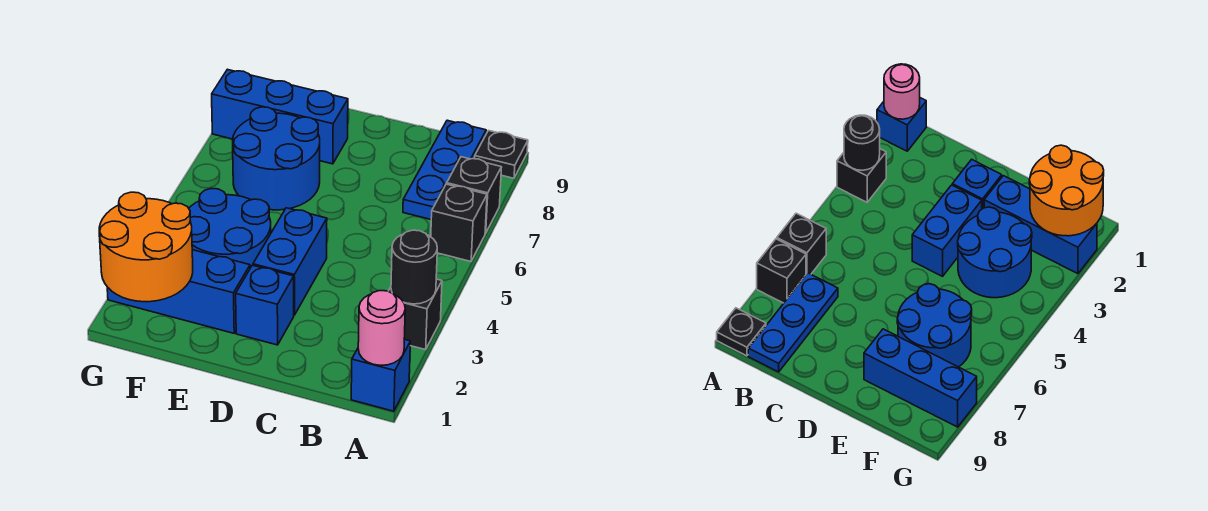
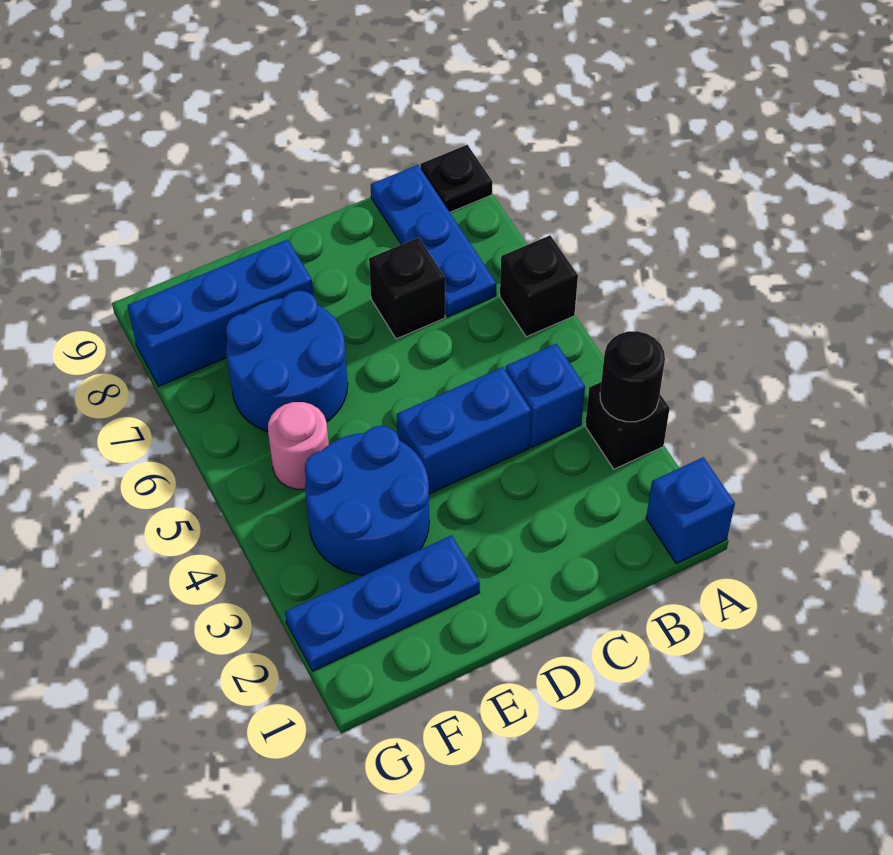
pink 1x1 round brick [358,291,405,365] -> pink 1x1 round brick moved to [268,402,329,489]
black 1x1 brick [447,157,502,233] -> black 1x1 brick moved to [369,237,445,339]
blue 1x1 brick [236,265,294,345] -> blue 1x1 brick moved to [506,344,585,447]
blue 1x2 brick [253,208,327,315] -> blue 1x2 brick turned to [397,367,531,494]
blue 1x3 brick [107,250,250,333] -> blue 1x3 plate [285,535,480,671]
orange 2x2 round brick [99,192,193,302] -> none

